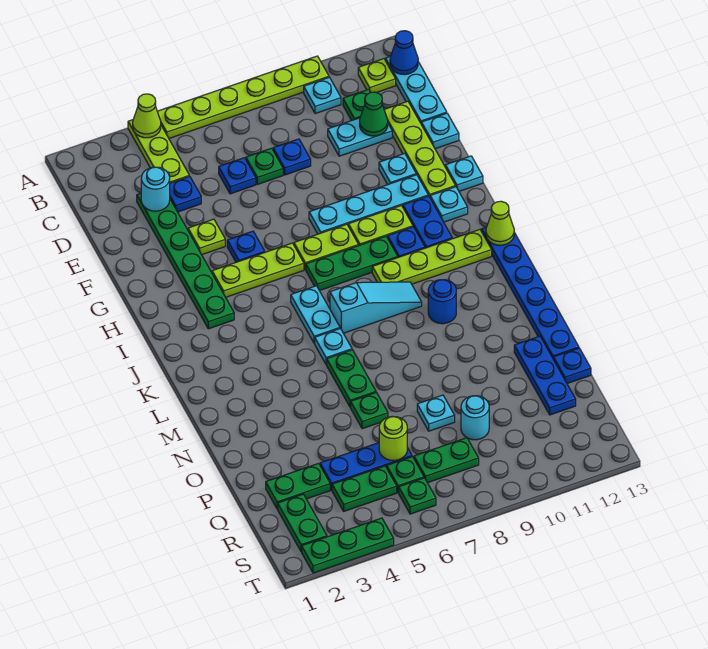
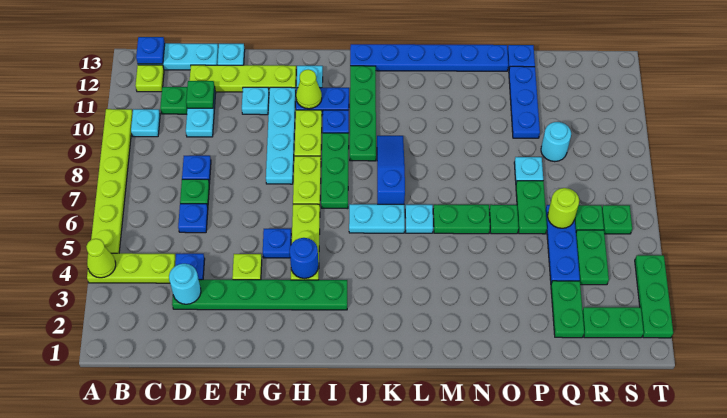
blue 1x1 cone [390,31,418,75] -> blue 1x1 plate [136,37,165,64]
green 1x1 cone [360,92,388,136] -> green 1x1 plate [186,81,215,108]
cyan 1x1 plate [445,156,483,191] -> none
lime 1x4 plate [372,229,492,284] -> green 1x4 plate [350,66,376,161]
lime 1x1 cone [486,201,514,245] -> lime 1x1 cone moved to [296,69,322,109]
cyan 1x3 slope [330,282,422,333] -> blue 1x3 slope [377,136,405,204]
blue 1x1 round brick [428,280,456,324] -> blue 1x1 round brick moved to [290,238,319,279]
blue 1x3 plate [514,336,576,415] -> blue 1x3 plate turned to [509,66,540,138]
green 1x2 plate [414,438,479,483] -> green 1x2 plate moved to [516,181,547,234]

